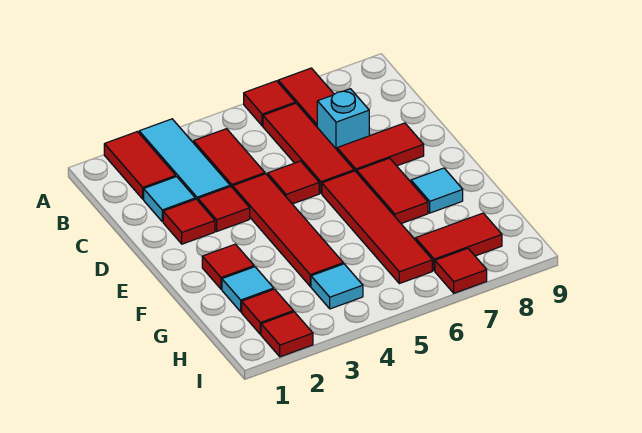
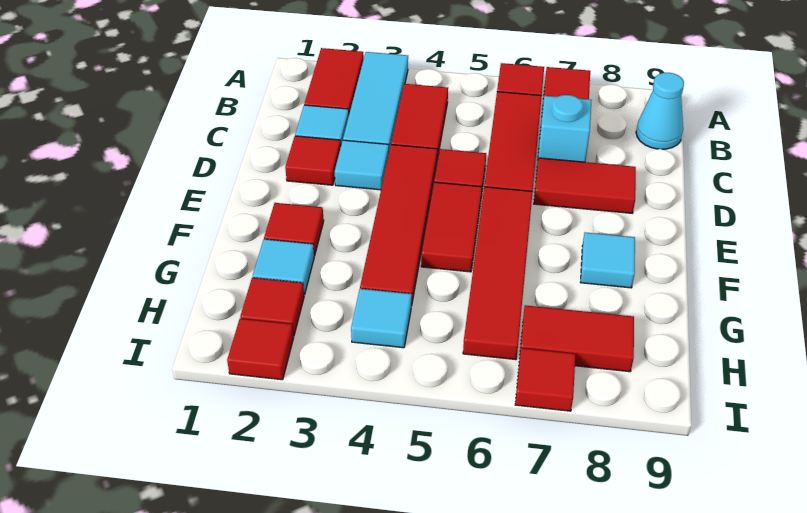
none -> cyan 1x1 cone [636,73,684,149]
red 1x1 tile [198,187,250,231] -> cyan 1x1 tile [335,140,389,190]
red 1x2 tile [357,158,428,224] -> red 1x2 tile moved to [421,182,482,272]

